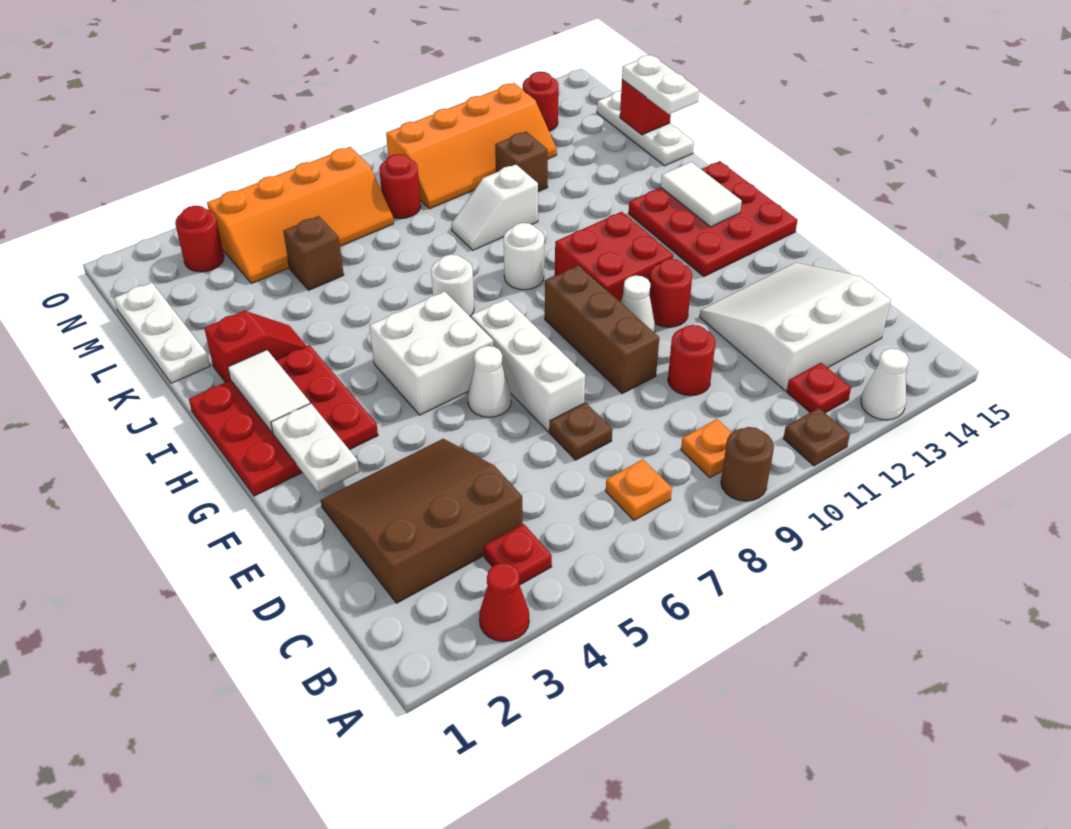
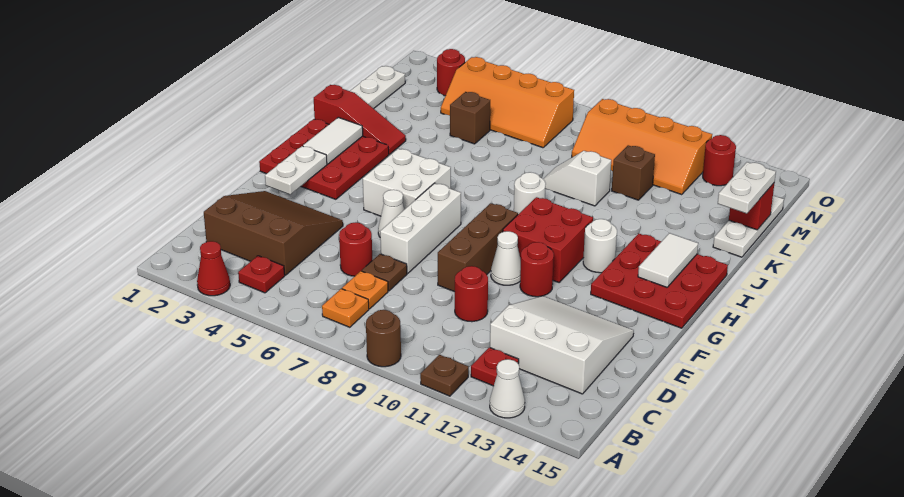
orange 1x1 plate [681,419,732,478] -> orange 1x1 plate moved to [342,271,388,309]
white 1x1 round brick [431,254,474,316] -> white 1x1 round brick moved to [583,219,617,273]
red 1x2 slope [204,311,306,382] -> red 1x3 slope [314,85,406,154]
red 1x1 round brick [379,154,421,219] -> red 1x1 round brick moved to [339,222,372,276]

